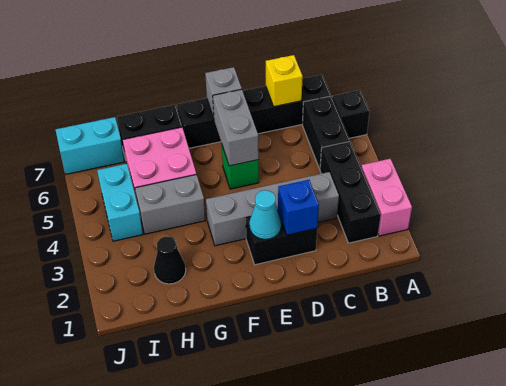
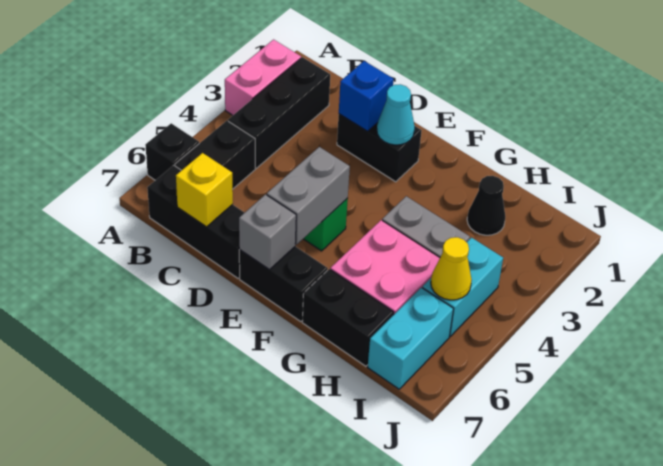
grey 1x4 brick [206,172,339,246] -> none
none -> yellow 1x1 cone [431,237,472,300]
cyan 1x2 brick [55,117,125,174] -> cyan 1x2 brick turned to [368,287,454,389]

